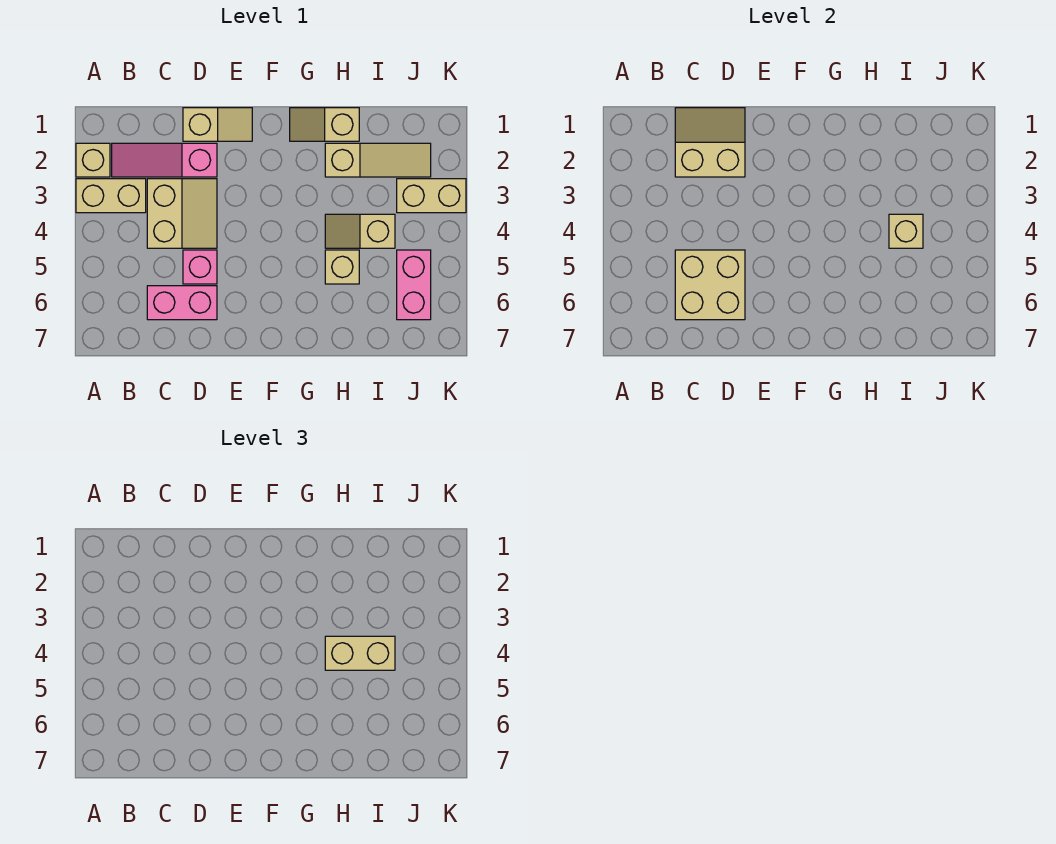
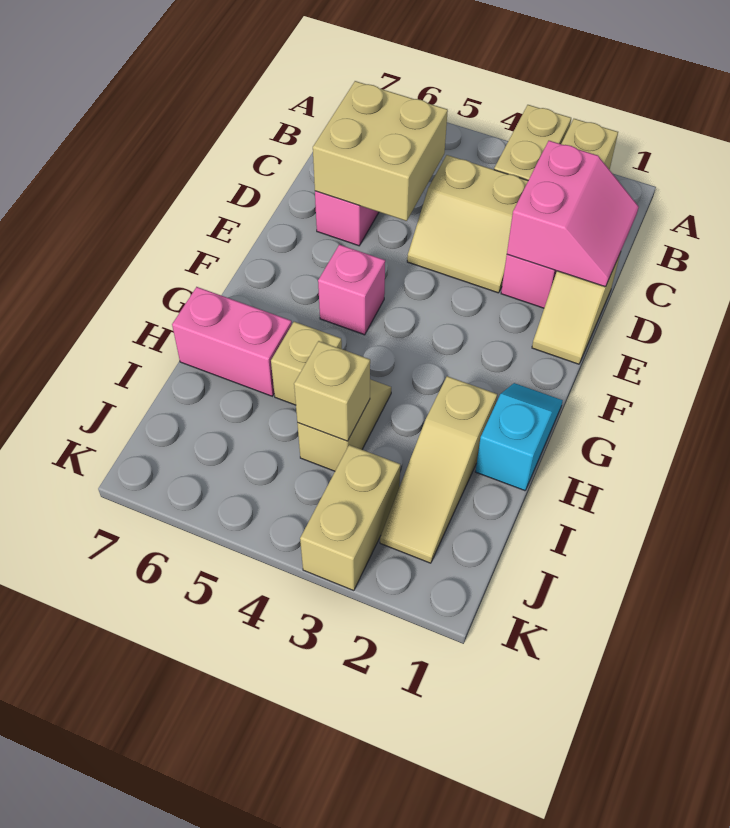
tan 2x2 slope [675,108,745,177] -> pink 2x2 slope [507,141,639,287]
pink 1x1 brick [183,250,217,284] -> pink 1x1 brick moved to [318,245,385,335]
tan 1x2 slope [290,108,359,141] -> cyan 1x2 slope [475,383,563,491]
tan 1x2 brick [325,636,395,670] -> none
pink 1x2 brick [397,250,431,320] -> pink 1x2 brick moved to [172,287,292,396]

